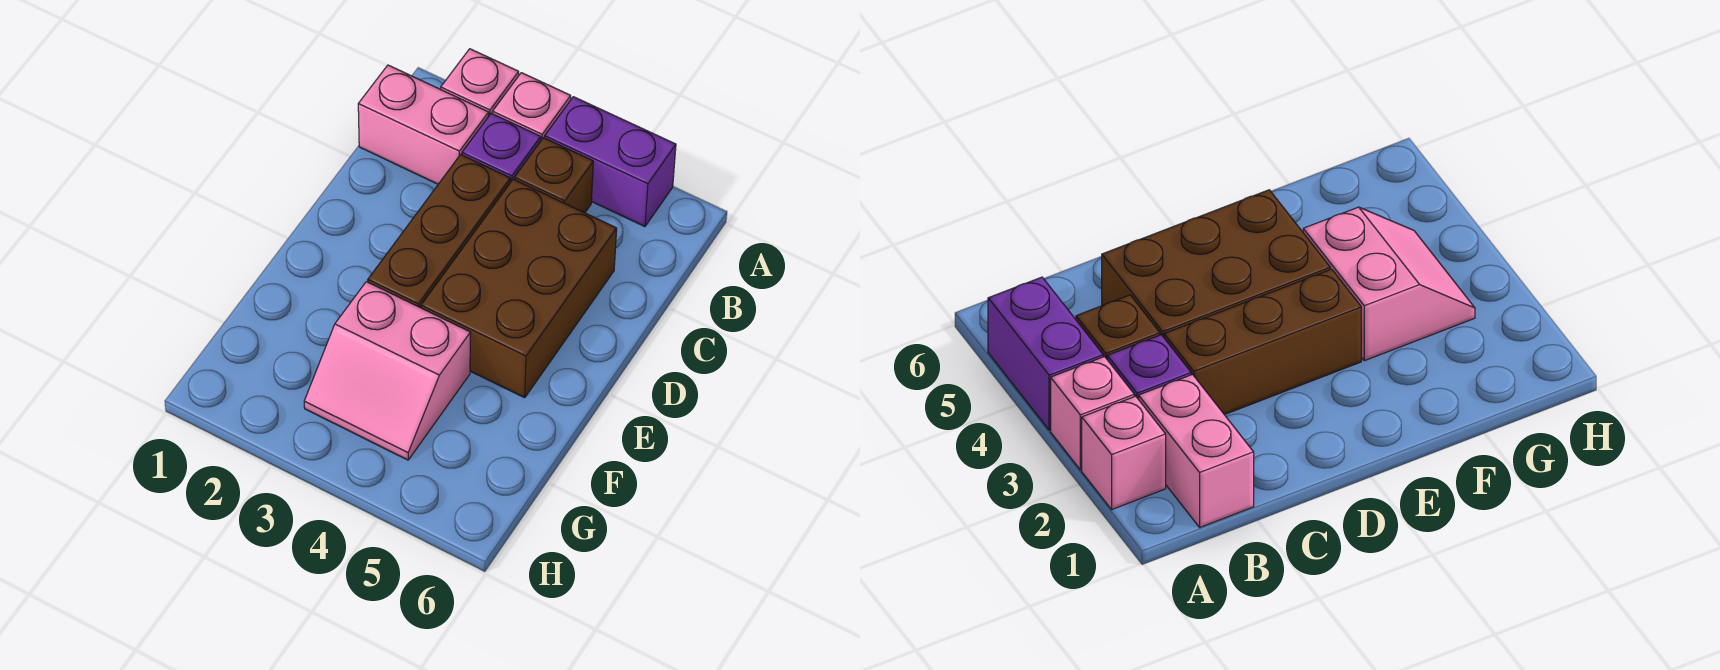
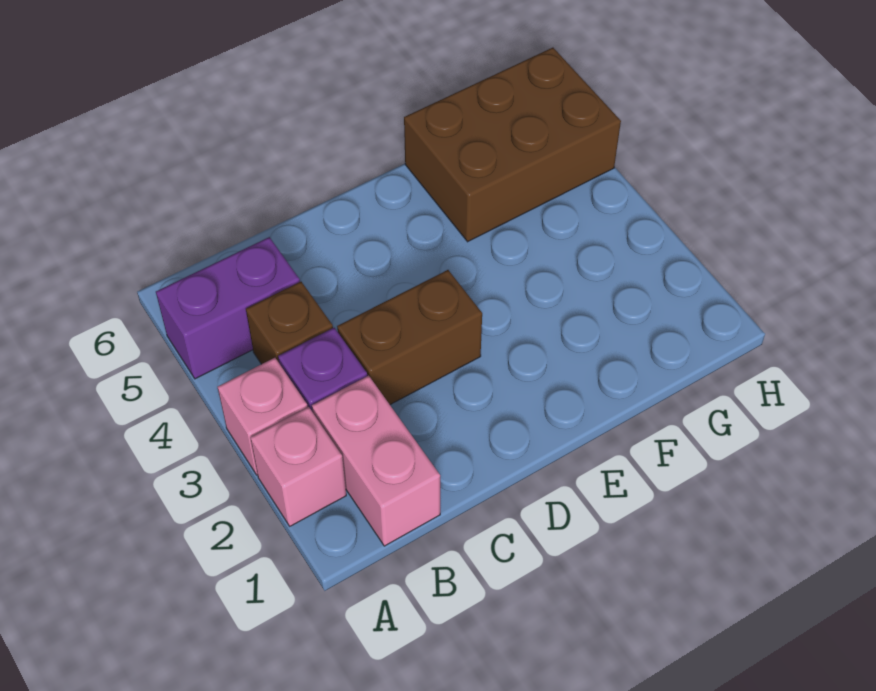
purple 1x2 brick [545,97,676,227] -> purple 1x2 brick turned to [156,237,300,379]
brown 1x3 brick [368,155,510,308] -> brown 1x2 brick [337,270,482,405]
brown 2x3 brick [421,179,617,398] -> brown 2x3 brick moved to [404,48,621,242]
pink 2x2 slope [304,282,471,460] -> none

